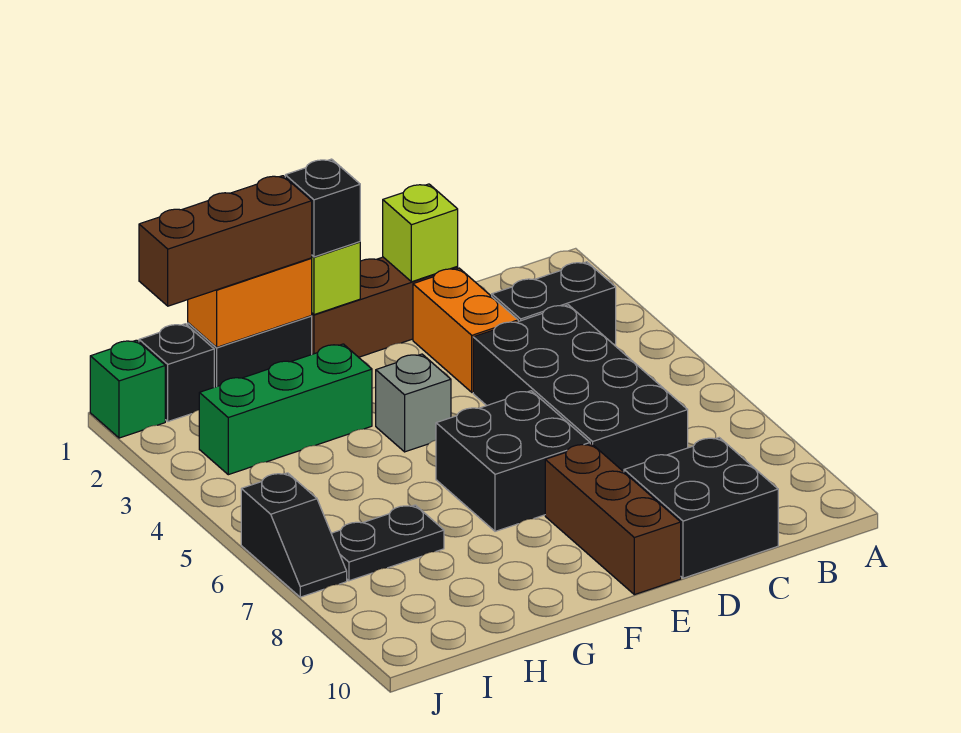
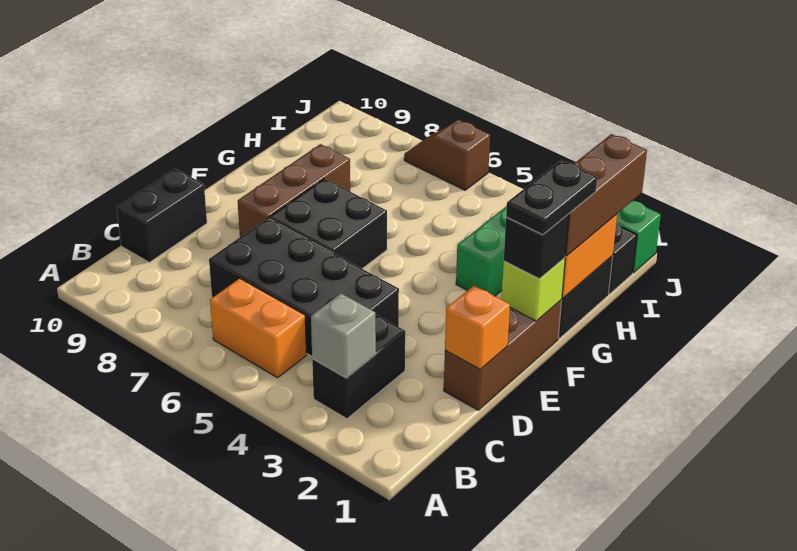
black 2x2 brick [624,438,778,578] -> black 1x2 brick [117,169,207,262]
lime 1x1 brick [383,184,458,282] -> orange 1x1 brick [445,286,510,369]
orange 1x2 brick [413,268,518,392] -> orange 1x2 brick moved to [210,278,307,378]
brown 1x3 brick [545,444,681,595] -> brown 1x3 brick turned to [238,144,350,237]
grey 1x1 brick [376,354,451,452] -> grey 1x1 brick moved to [311,293,376,378]
black 1x2 plate [331,505,444,581] -> black 1x2 plate moved to [506,160,597,235]
black 1x2 slope [241,473,347,597] -> brown 1x2 slope [404,120,490,190]

